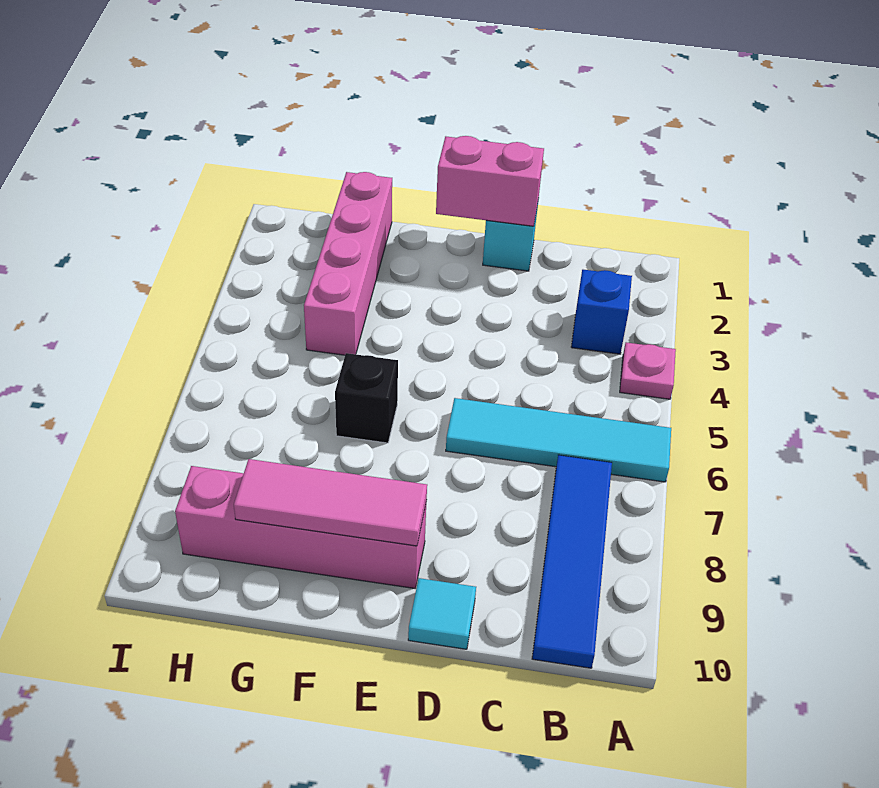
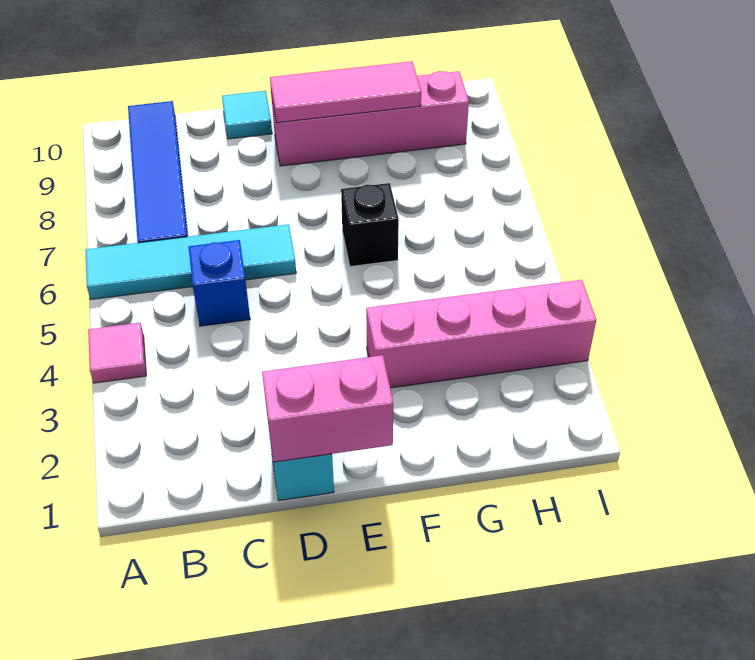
pink 1x1 plate [620,342,676,399] -> pink 1x1 tile [88,323,146,383]
blue 1x1 brick [571,270,632,354] -> blue 1x1 brick moved to [189,240,250,326]
pink 1x4 brick [304,172,392,355] -> pink 1x4 brick turned to [366,280,597,388]

